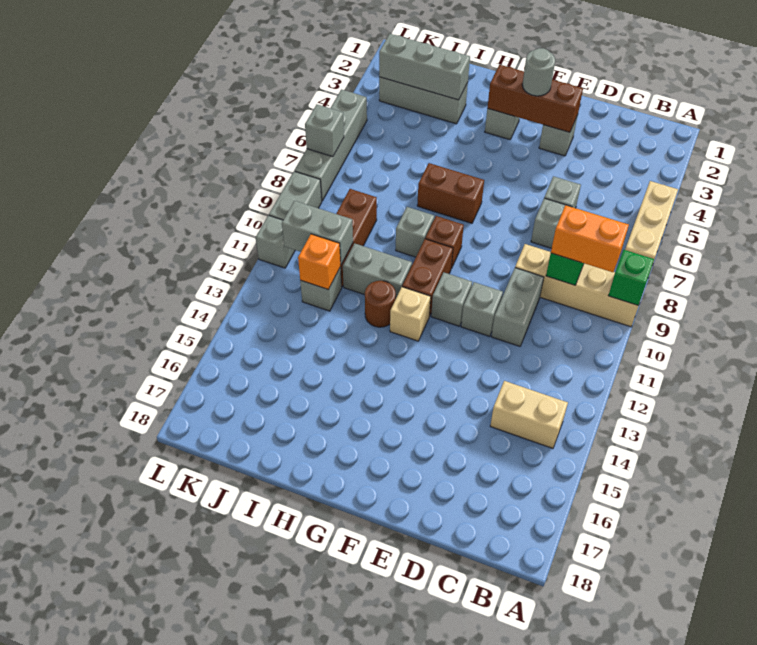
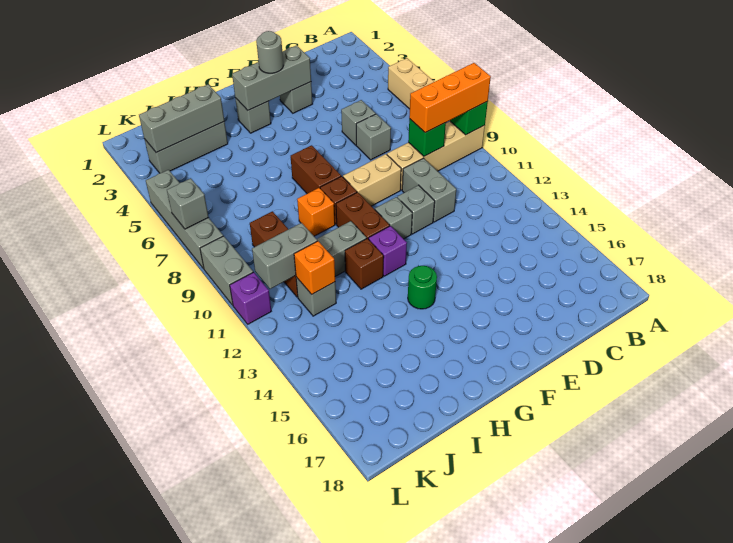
orange 1x2 brick [551,205,629,272] -> orange 1x3 brick [409,63,491,133]
tan 1x2 brick [490,381,568,448] -> tan 1x2 brick moved to [343,154,401,206]
brown 1x3 brick [487,65,583,132] -> grey 1x3 brick [232,45,311,110]
brown 1x2 brick [417,163,484,223] -> brown 1x2 brick turned to [291,145,341,194]
tan 1x1 brick [390,287,431,341] -> purple 1x1 brick [368,226,407,276]
none -> green 1x1 round brick [408,266,437,309]
grey 1x1 brick [396,207,434,257] -> orange 1x1 brick [297,188,335,236]
brown 1x1 round brick [365,281,396,327] -> brown 1x1 brick [345,238,384,289]
grey 1x1 brick [256,215,295,268] -> purple 1x1 brick [230,272,271,324]

